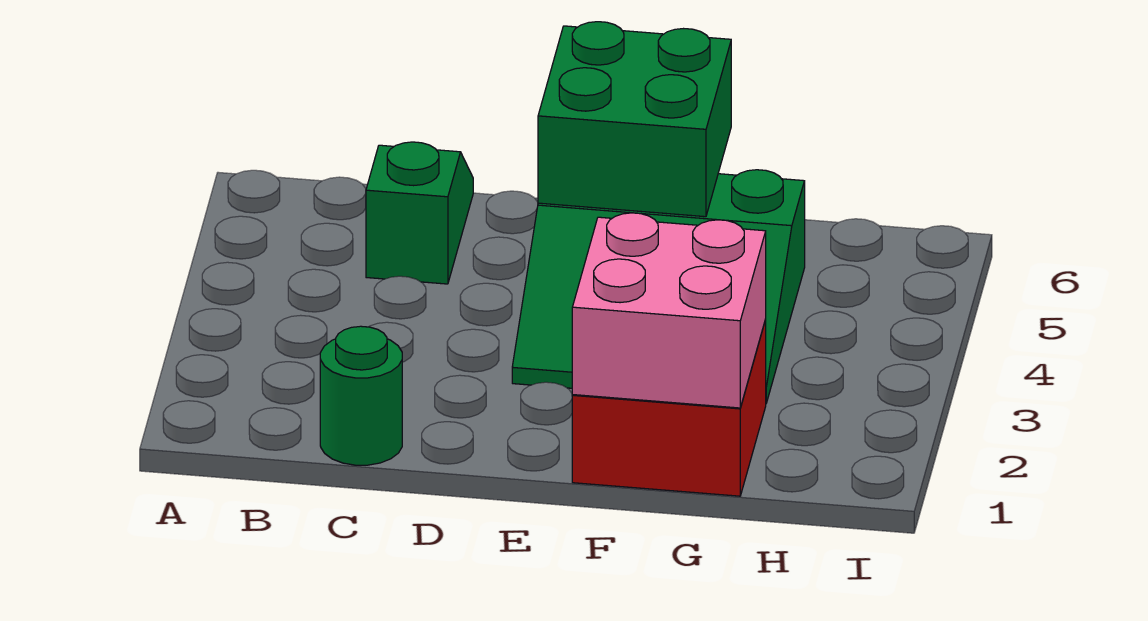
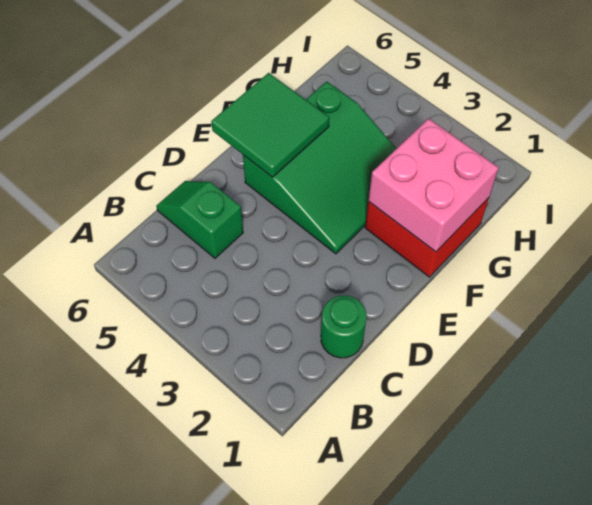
green 2x2 brick [538,22,731,217] -> green 2x2 tile [211,73,329,177]

